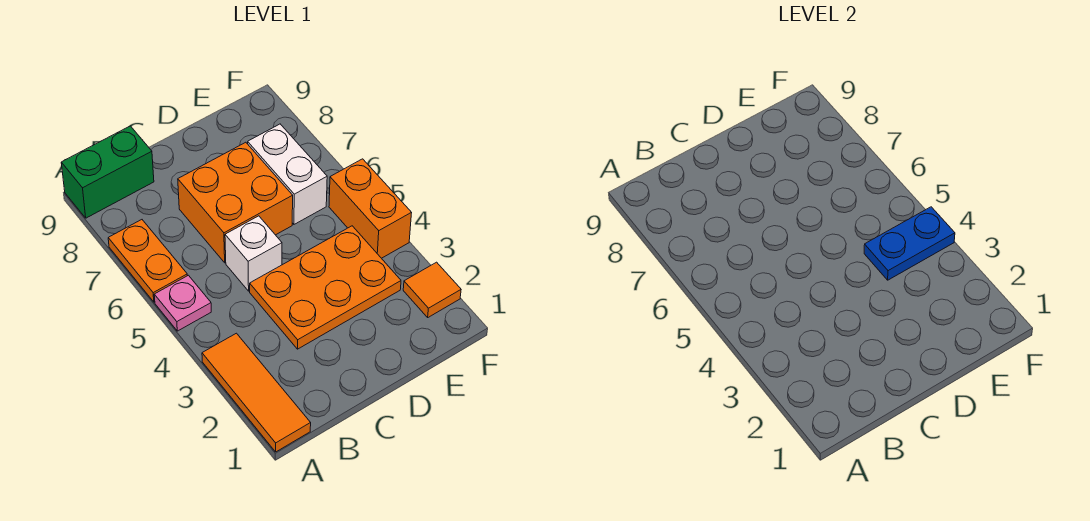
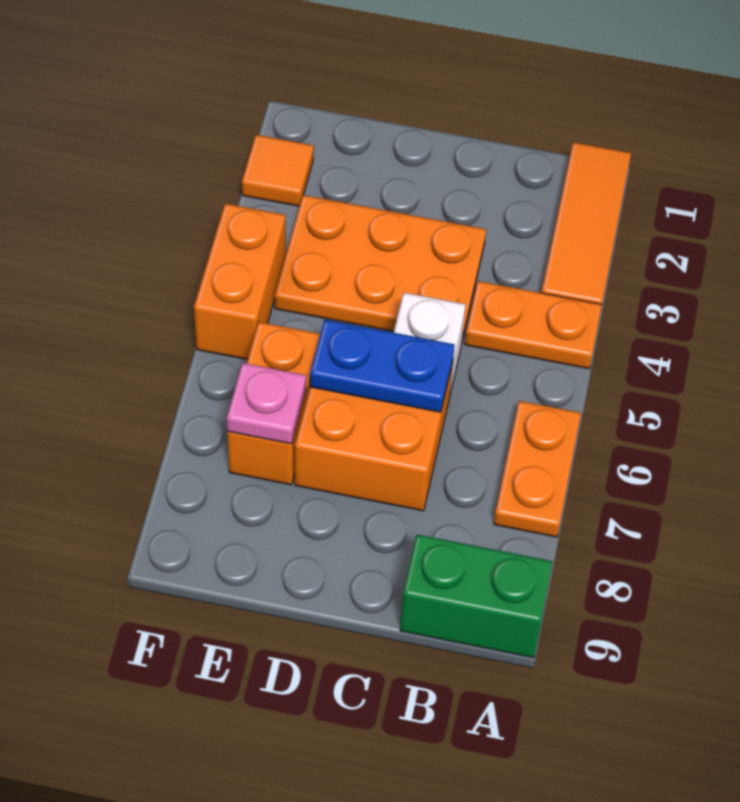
none -> orange 1x2 plate [465,281,602,369]
pink 1x1 plate [154,275,211,331] -> pink 1x1 plate moved to [227,363,306,444]
blue 1x2 plate [864,207,955,280] -> blue 1x2 plate moved to [310,320,455,412]
white 1x2 brick [248,124,327,224] -> orange 1x2 brick [227,322,320,485]

